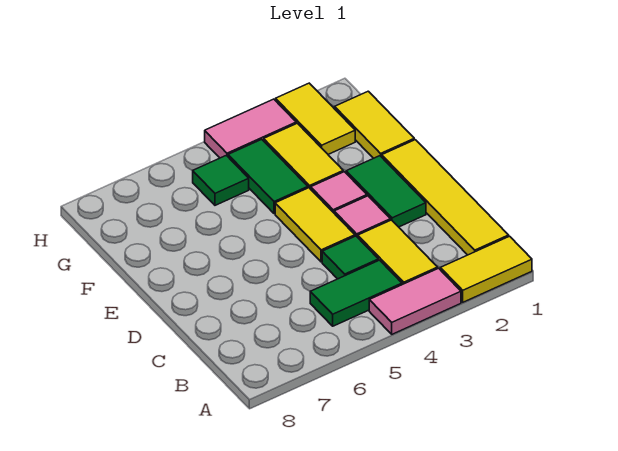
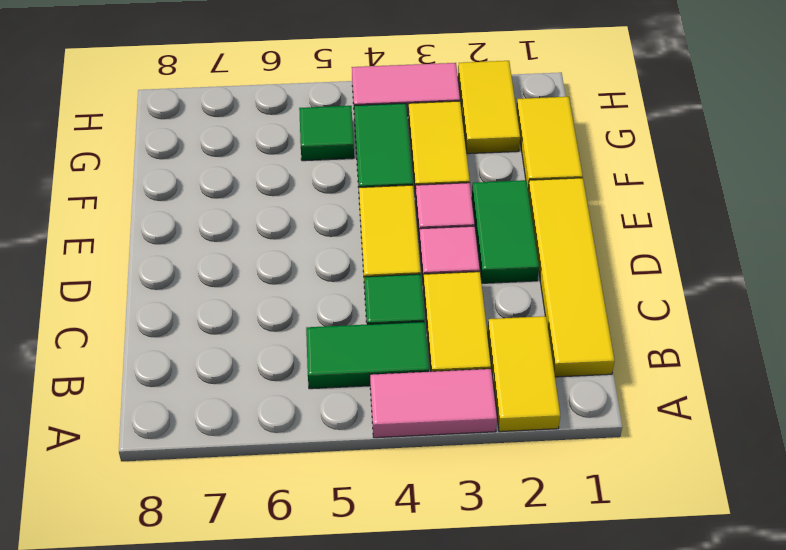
yellow 1x2 tile [440,236,532,302] -> yellow 1x2 tile turned to [488,316,560,432]

